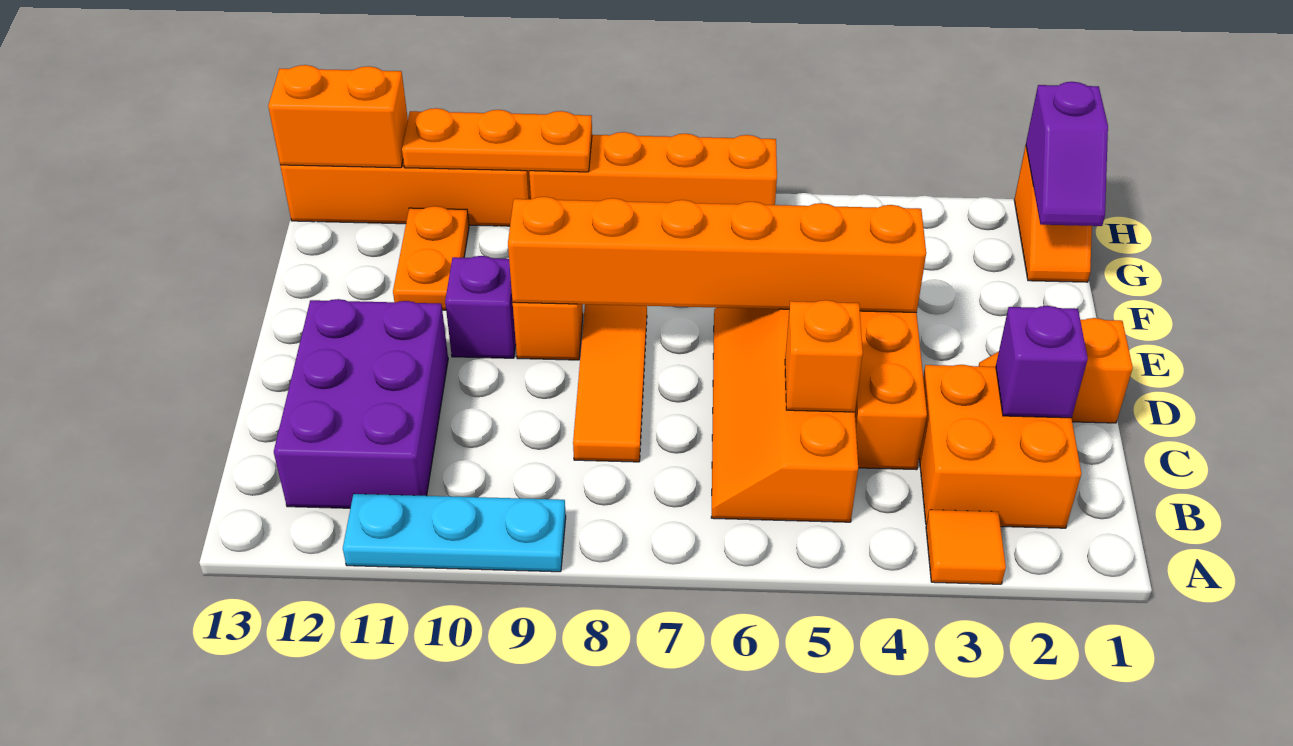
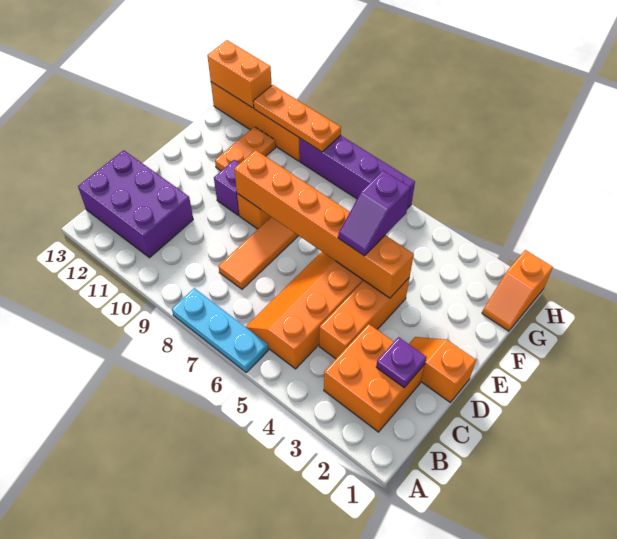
orange 1x1 tile [926,510,1006,584] -> none
cyan 1x3 plate [343,494,566,572] -> cyan 1x3 plate moved to [172,288,268,372]
purple 2x3 brick [274,299,448,508] -> purple 2x3 brick turned to [78,150,193,258]
purple 1x1 brick [996,306,1088,418] -> purple 1x1 plate [376,337,427,388]
orange 1x1 brick [785,300,863,412] -> none
purple 1x2 slope [1026,82,1108,226] -> purple 1x2 slope moved to [338,170,410,256]
orange 1x4 brick [529,132,777,205] -> purple 1x4 brick [300,136,415,209]

